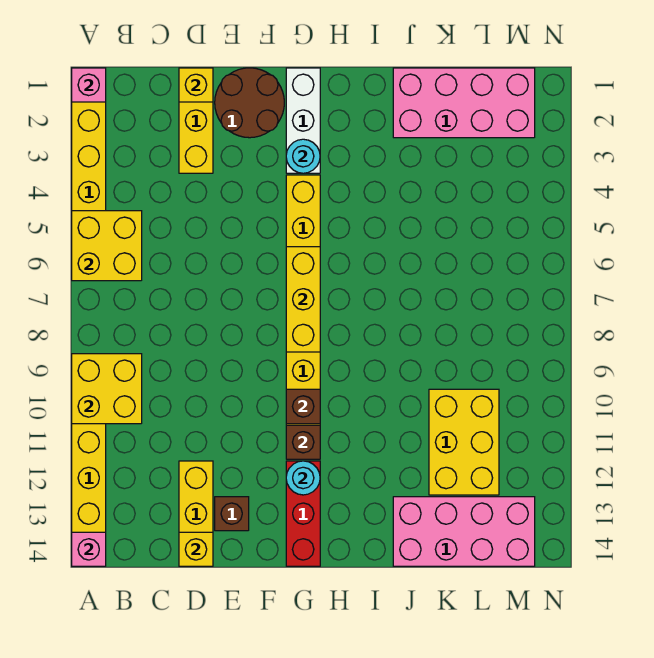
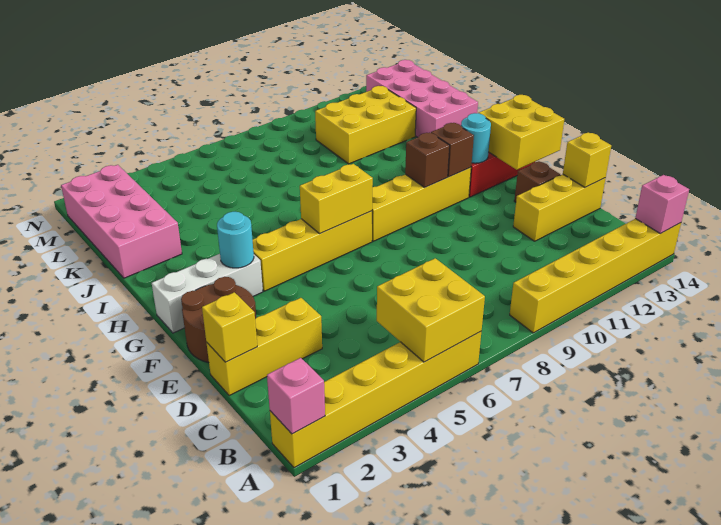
yellow 2x2 brick [72,354,142,424] -> yellow 2x2 brick moved to [479,95,564,170]
yellow 1x3 brick [286,247,320,352] -> yellow 1x2 brick [300,164,373,234]

